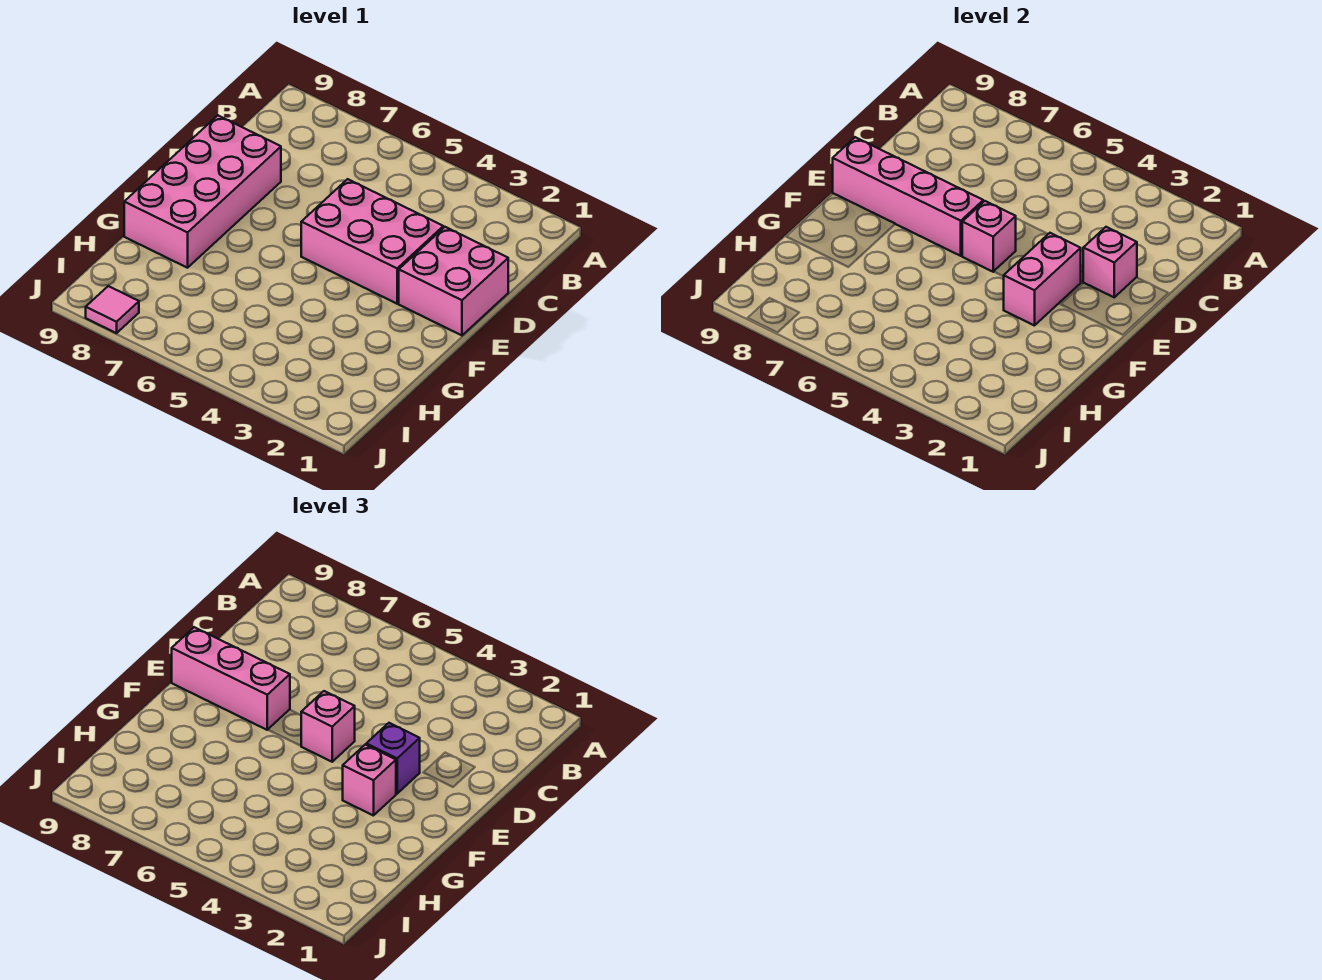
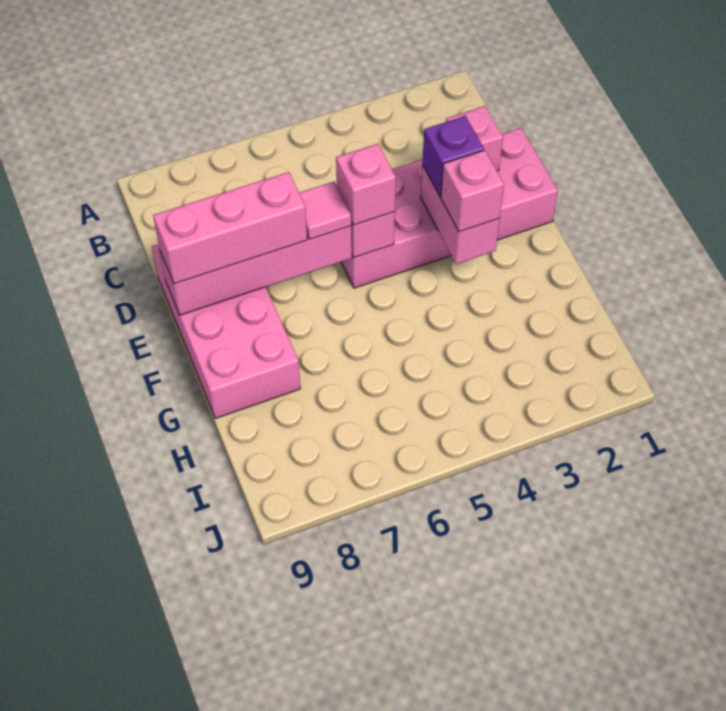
pink 1x1 tile [86,286,139,333] -> pink 1x1 tile moved to [299,182,351,239]

